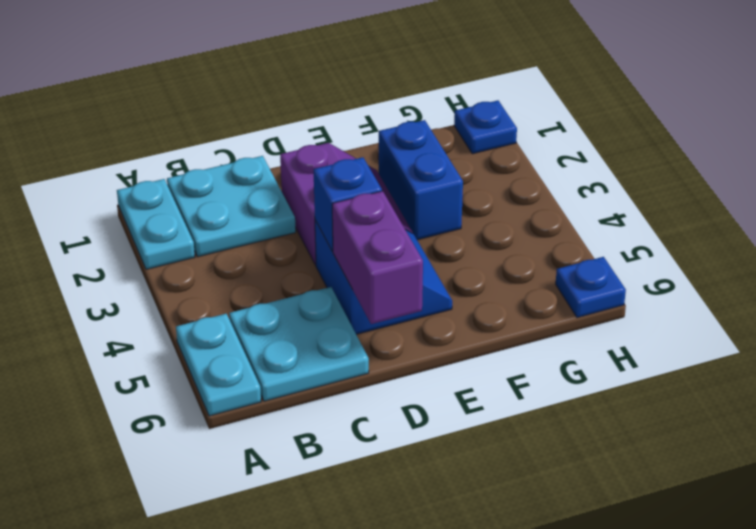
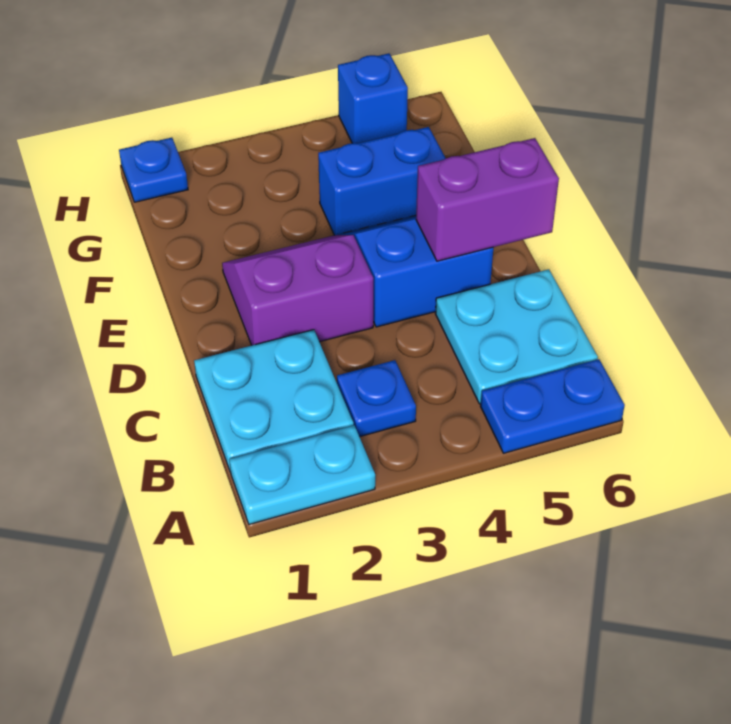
cyan 1x2 plate [176,314,261,416] -> blue 1x2 plate [480,359,625,453]
blue 1x1 brick [314,157,382,251] -> blue 1x1 brick moved to [338,53,408,143]
blue 1x2 brick [379,120,463,240] -> blue 1x2 brick moved to [318,127,446,235]
blue 1x1 plate [556,257,626,318] -> blue 1x1 plate moved to [337,360,416,437]

